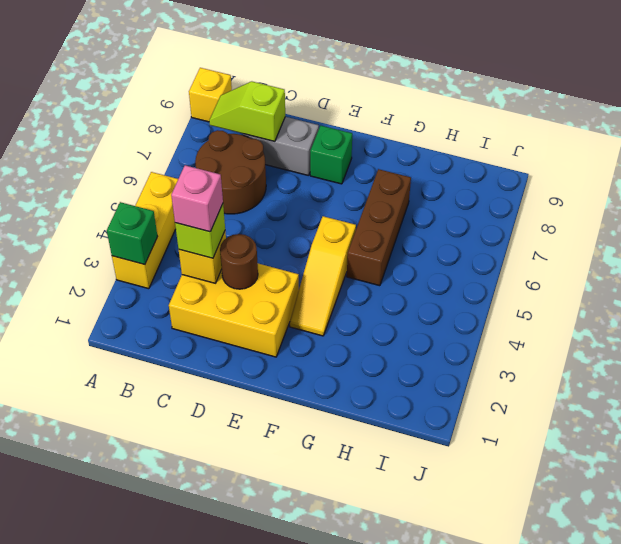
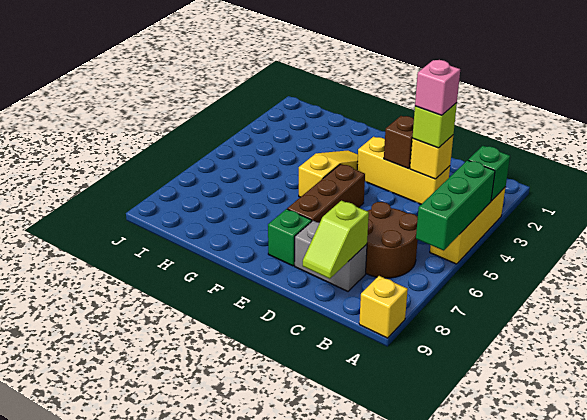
none -> green 1x3 brick [416,160,495,251]
lime 1x2 slope [209,82,285,142] -> lime 1x2 slope turned to [303,201,369,279]
yellow 2x3 brick [169,264,299,357] -> yellow 1x3 brick [357,137,450,204]
brown 1x1 round brick [220,234,258,289] -> brown 1x1 brick [384,116,414,169]
brown 1x3 brick [347,169,411,286] -> brown 1x3 brick moved to [287,164,365,223]

